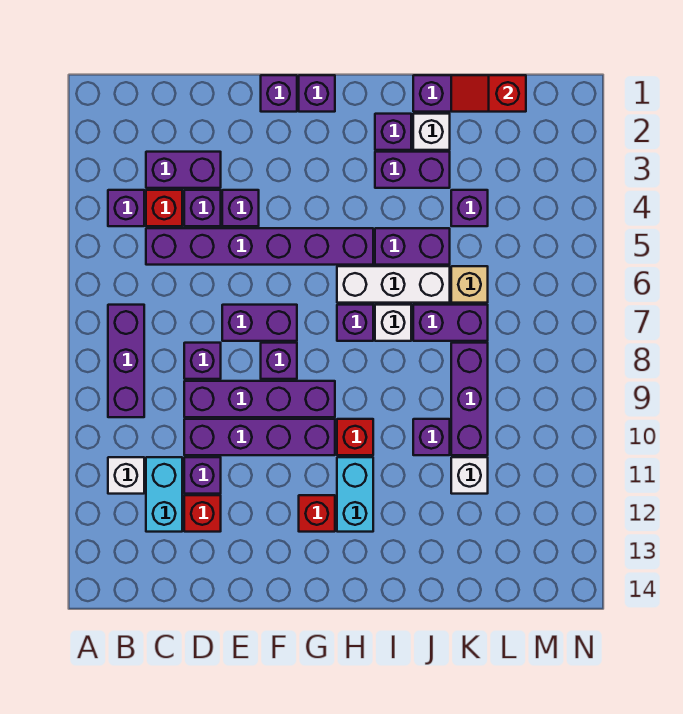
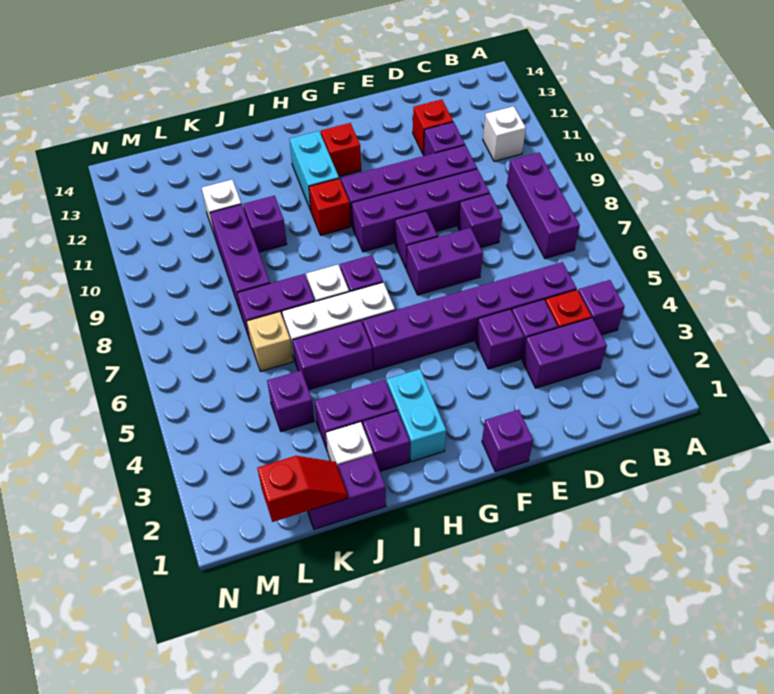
cyan 1x2 brick [146,457,182,532] -> cyan 1x2 brick moved to [387,369,446,462]
purple 1x1 brick [299,75,335,112] -> none

